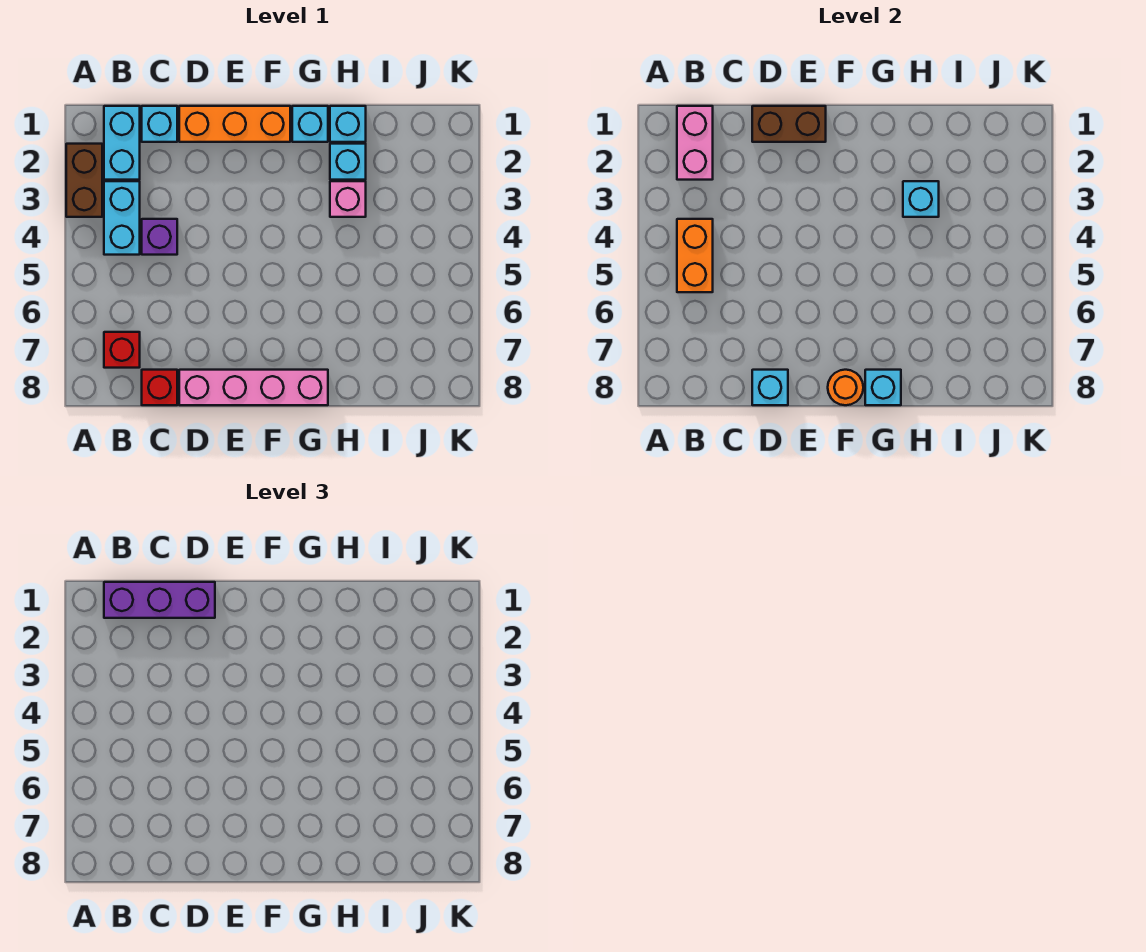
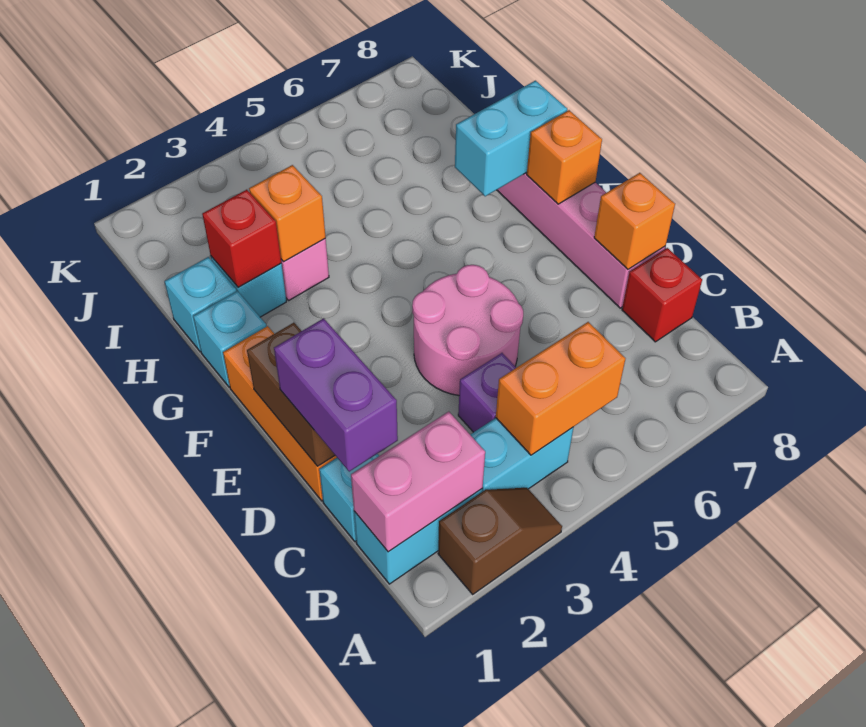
brown 1x2 brick [66,144,102,217] -> brown 1x2 slope [438,488,562,594]
purple 1x3 brick [104,582,215,618] -> purple 1x2 brick [274,318,398,472]
red 1x1 brick [104,332,140,368] -> red 1x1 brick moved to [202,190,281,287]
none -> pink 2x2 round brick [412,265,523,395]
cyan 1x1 brick [752,370,788,405] -> orange 1x1 brick [594,173,675,269]
orange 1x1 round brick [828,370,863,405] -> orange 1x1 brick [527,110,602,204]
cyan 1x1 brick [865,370,901,405] -> cyan 1x2 brick [455,81,567,196]
cyan 1x1 brick [903,181,939,217] -> orange 1x1 brick [249,165,326,262]

